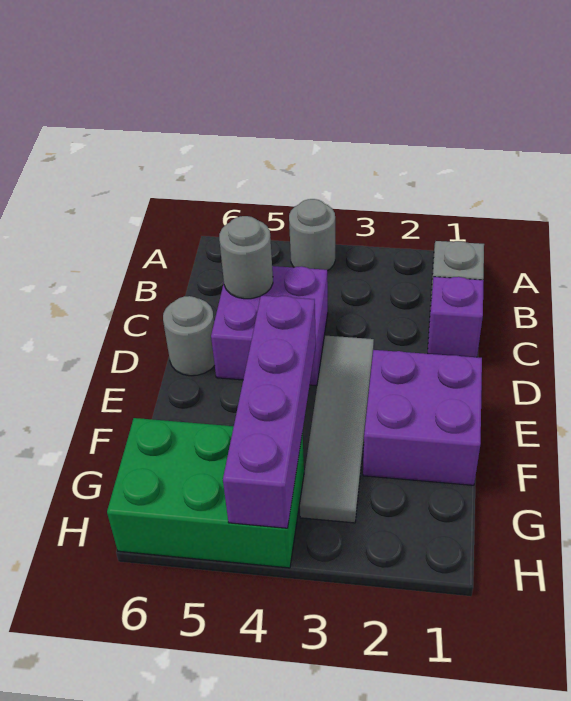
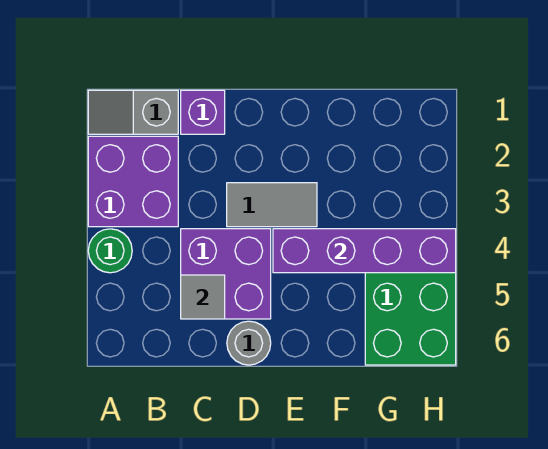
grey 1x1 round brick [289,199,335,271] -> green 1x1 round brick [88,229,132,273]
grey 1x1 round brick [219,216,273,299] -> grey 1x1 tile [181,275,225,319]
grey 1x4 tile [300,336,374,523] -> grey 1x2 tile [227,183,317,227]
purple 2x2 brick [363,350,482,485] -> purple 2x2 brick moved to [88,136,178,227]

